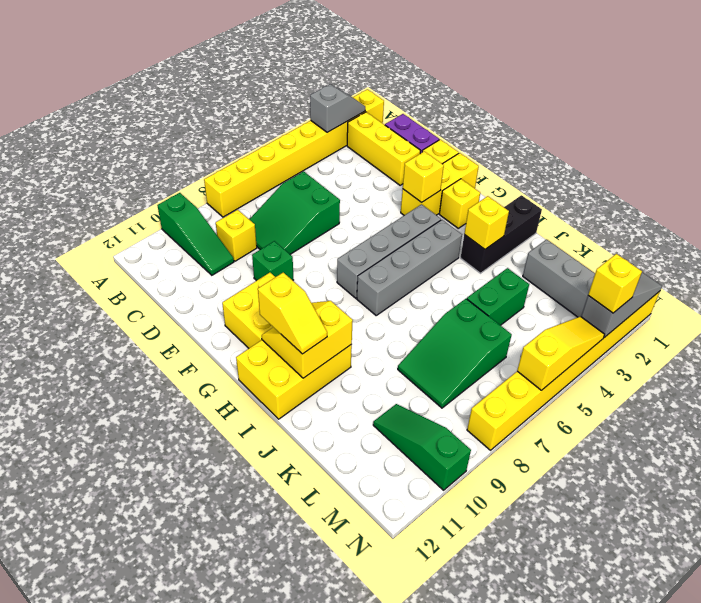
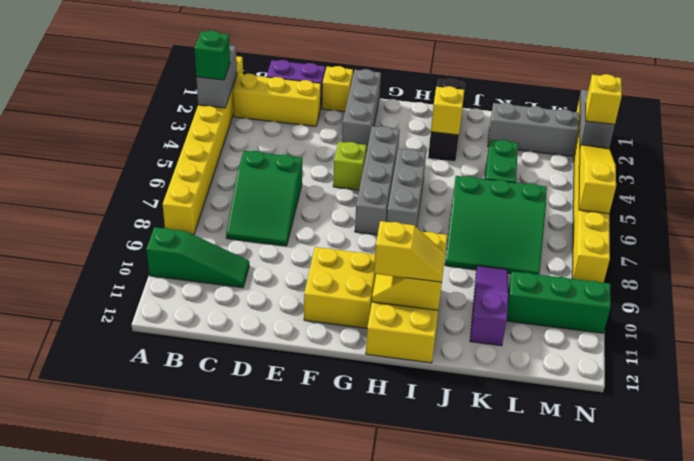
grey 1x2 slope [310,84,365,132] -> grey 1x2 brick [196,45,237,108]
yellow 1x1 brick [216,210,257,261] -> none
green 1x1 brick [252,241,293,281] -> green 1x1 brick moved to [194,31,230,80]
yellow 1x3 brick [401,153,479,215] -> grey 1x3 brick [342,69,381,151]
yellow 1x1 brick [403,151,444,203] -> none
none -> lime 1x1 brick [333,142,367,190]
yellow 1x1 brick [439,179,480,228] -> none
grey 1x4 brick [357,220,462,315] -> grey 1x3 brick [387,149,426,227]
green 2x3 slope [398,299,512,408] -> green 3x3 slope [445,176,547,275]
none -> purple 1x3 slope [470,266,509,346]
green 1x3 slope [373,404,471,490] -> green 1x3 brick [507,271,611,333]

